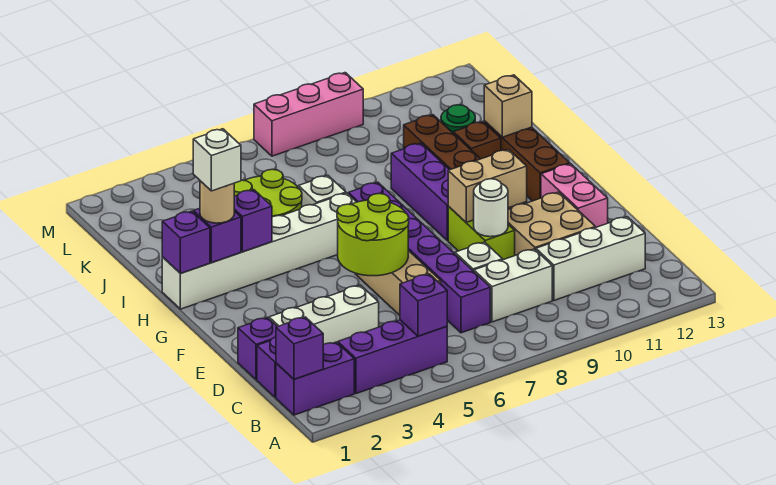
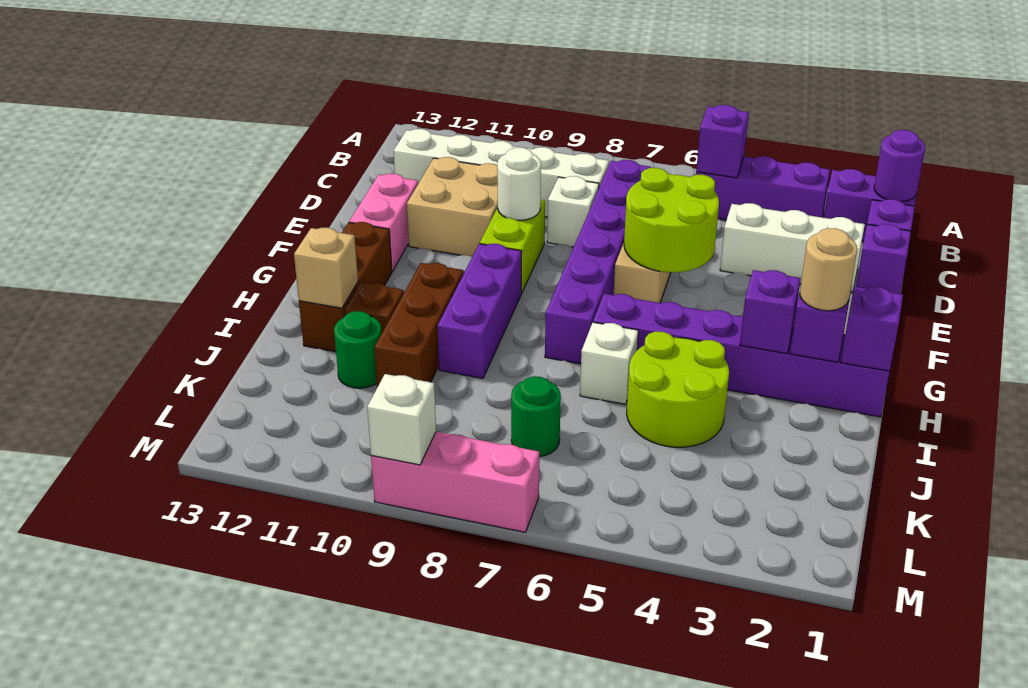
purple 1x1 brick [276,317,323,379] -> purple 1x1 round brick [874,130,925,202]
tan 1x2 brick [448,150,527,222] -> none
white 1x6 brick [162,193,356,309] -> purple 1x6 brick [593,294,890,417]
white 1x1 brick [193,129,241,191] -> white 1x1 brick moved to [367,374,436,465]
none -> green 1x1 round brick [511,376,561,456]

